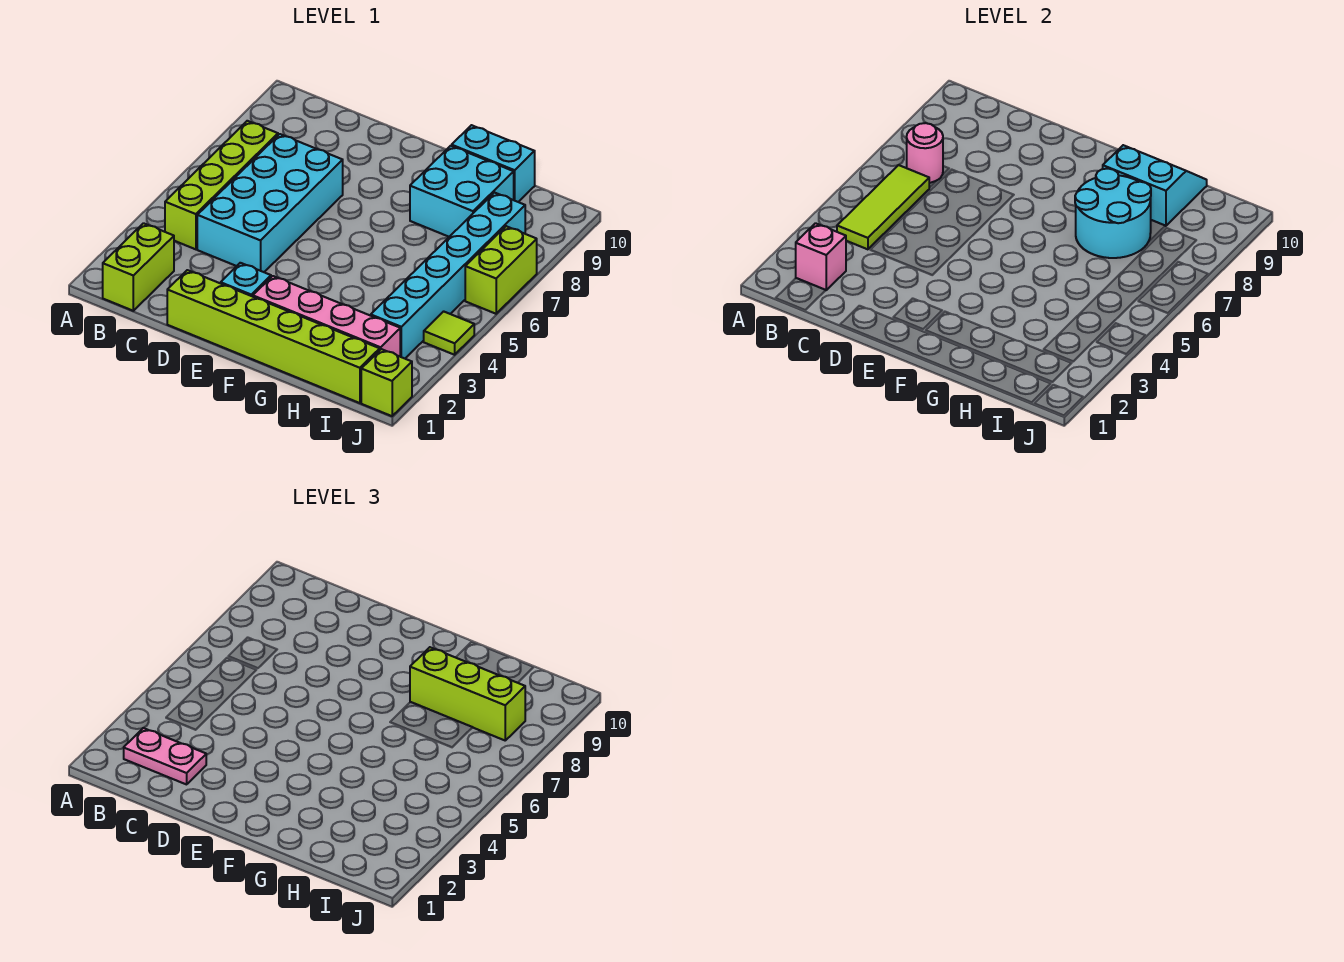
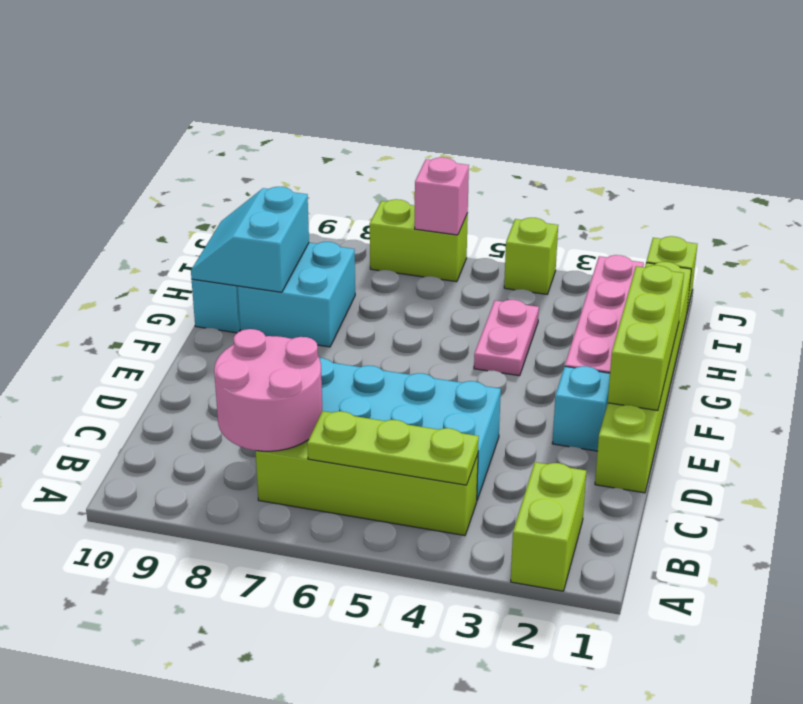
lime 1x2 brick [103,223,174,311] -> lime 1x2 brick turned to [511,462,586,591]
pink 1x1 brick [796,223,846,290] -> pink 1x1 brick moved to [415,157,469,235]
pink 1x2 plate [124,728,206,784] -> pink 1x2 plate moved to [474,300,539,376]
lime 1x3 tile [837,165,929,249] -> lime 1x3 plate [307,411,479,485]
pink 1x1 round brick [907,123,943,183] -> pink 2x2 round brick [214,329,322,451]
cyan 2x2 round brick [1075,169,1151,258] -> none
lime 1x3 brick [410,647,525,740] -> lime 1x3 brick moved to [608,265,684,410]
cyan 1x6 brick [371,193,525,358] -> none
lime 1x1 tile [424,311,474,355] -> lime 1x1 brick [504,218,558,294]

